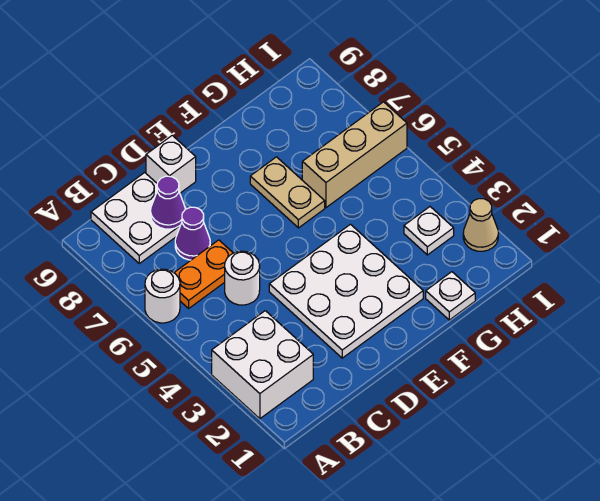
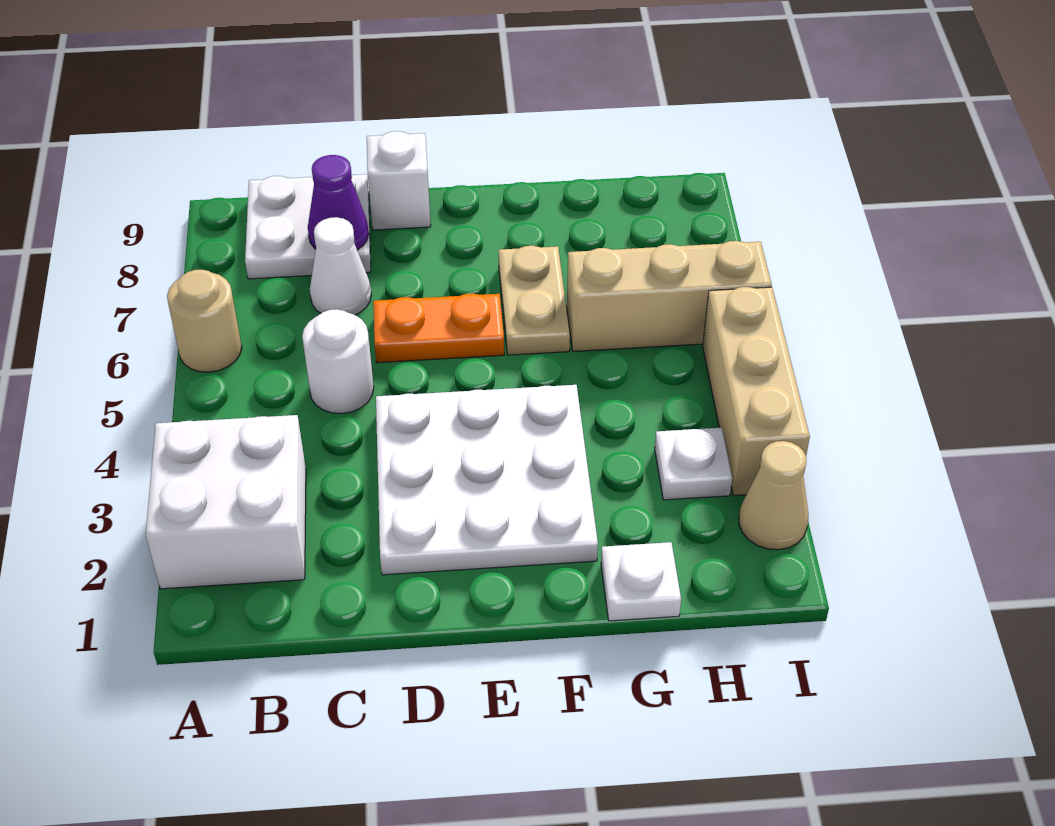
white 1x1 round brick [145,269,180,323] -> tan 1x1 round brick [167,269,242,372]
orange 1x2 plate [174,240,233,308] -> orange 1x2 plate moved to [373,293,504,363]
purple 1x1 cone [175,207,210,260] -> white 1x1 cone [310,217,371,315]
none -> tan 1x3 brick [703,287,810,496]

